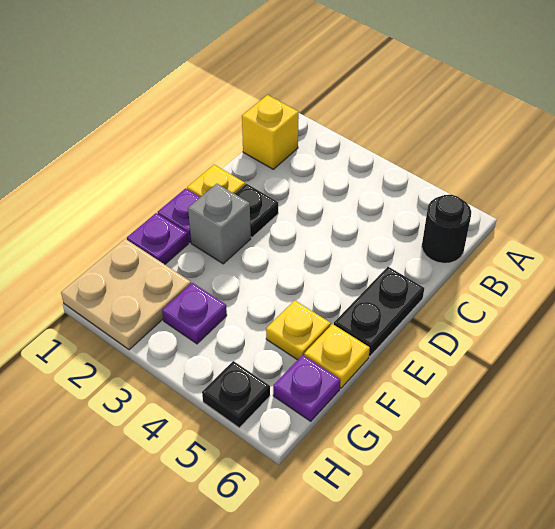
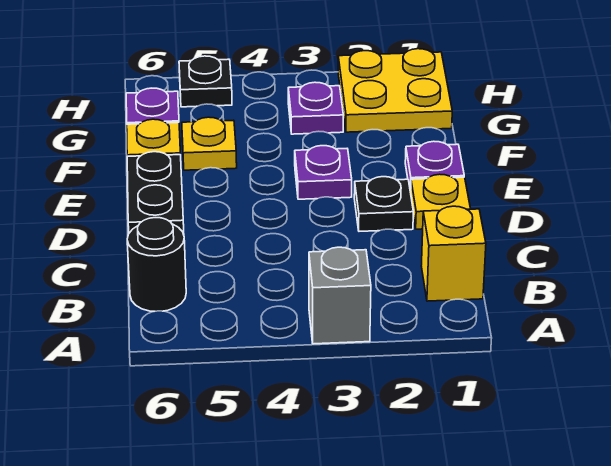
grey 1x1 brick [188,184,251,264] -> grey 1x1 brick moved to [309,247,371,344]
purple 1x1 plate [127,213,188,264] -> purple 1x1 plate moved to [295,146,352,199]
tan 2x2 plate [61,239,191,350] -> yellow 2x2 plate [338,49,452,132]

